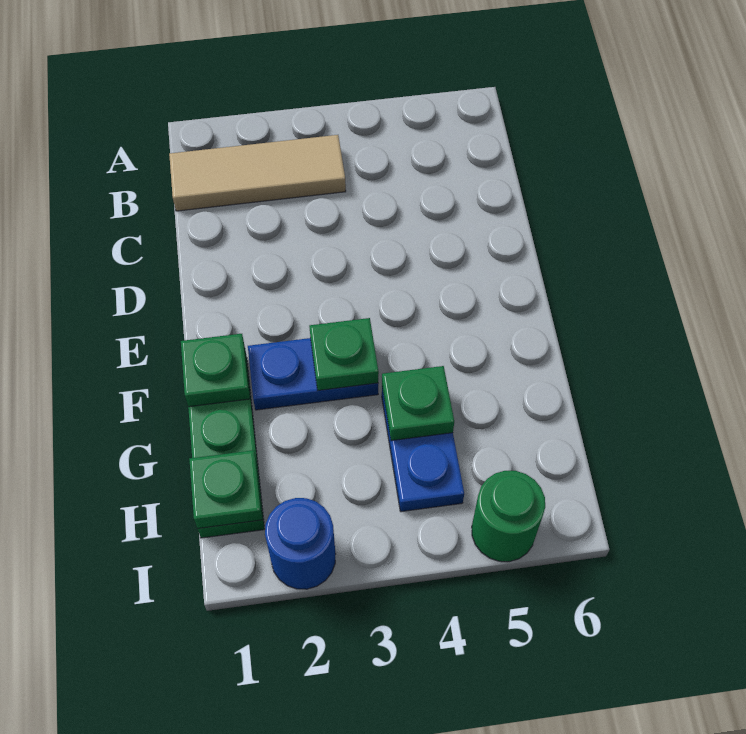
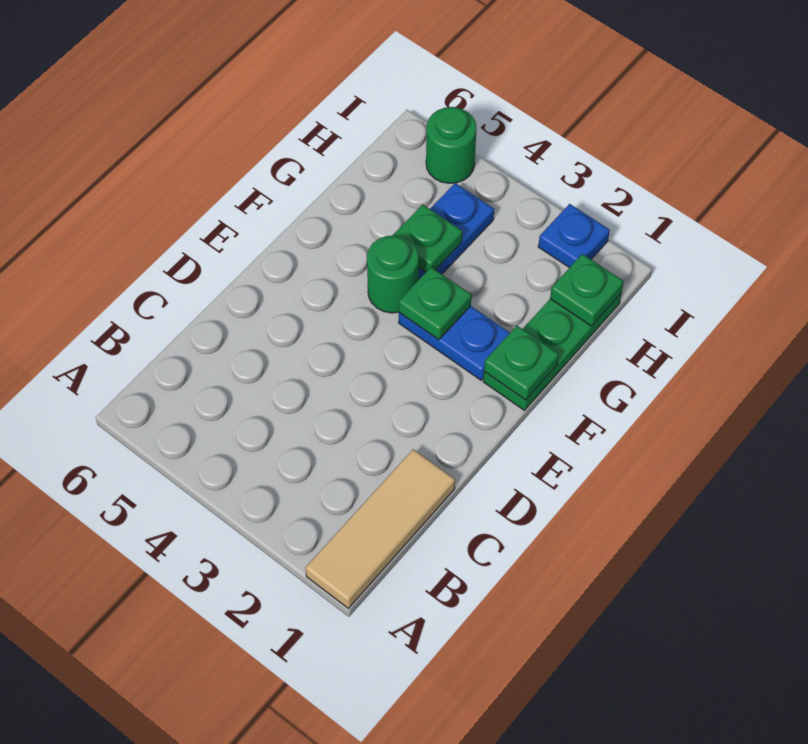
tan 1x3 tile [169,135,346,211] -> tan 1x3 tile turned to [305,449,455,608]
none -> green 1x1 round brick [367,235,419,313]
blue 1x1 round brick [265,498,335,589] -> blue 1x1 plate [538,204,610,268]

